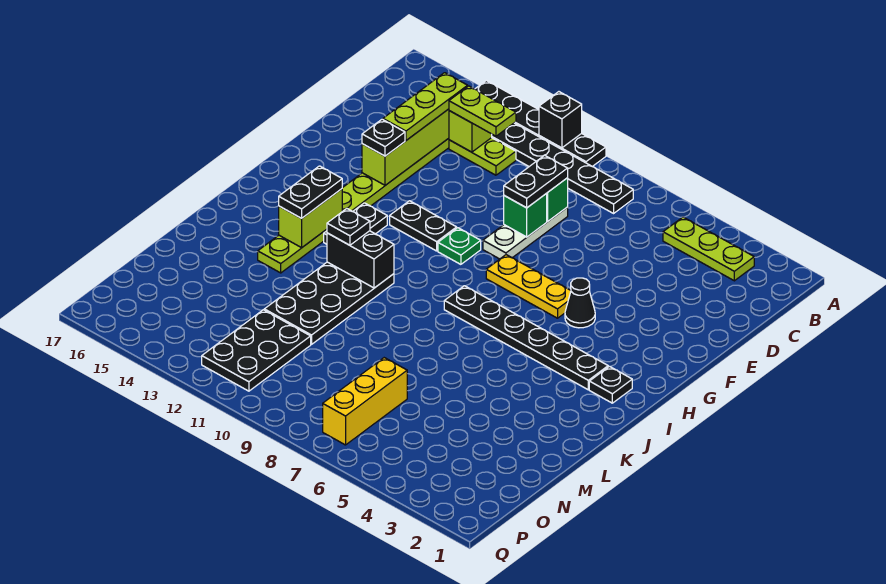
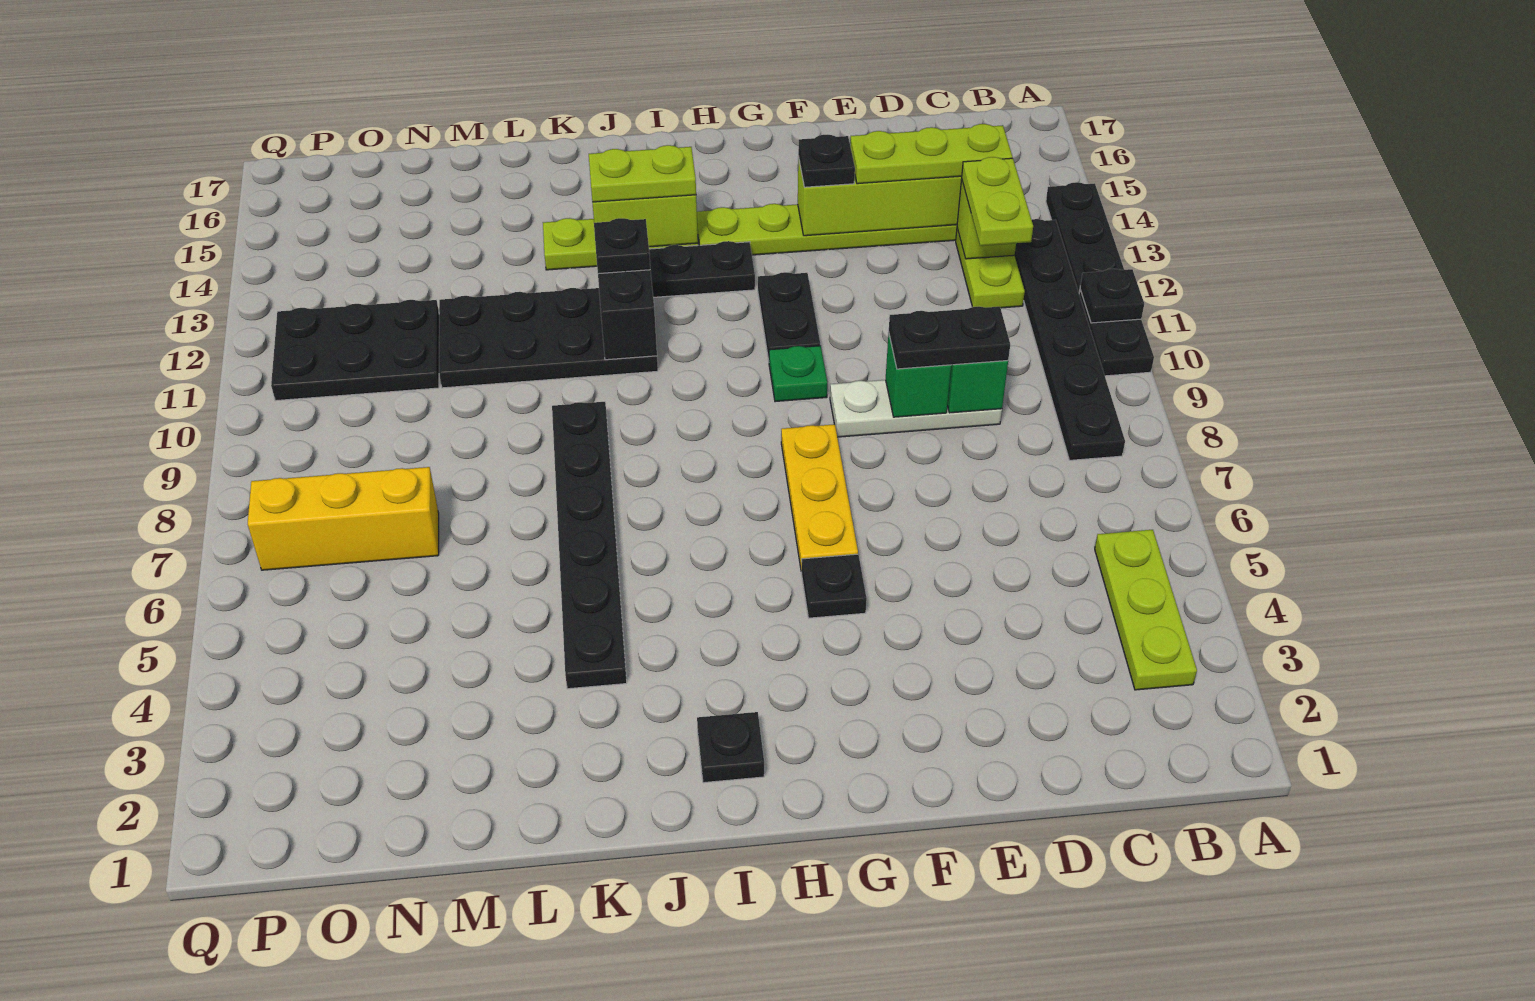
black 1x1 brick [539,92,582,148] -> black 1x1 plate [1080,269,1144,323]
black 1x1 cone [565,278,595,328] -> black 1x1 plate [801,554,867,618]
black 1x6 plate [444,286,608,390] -> black 1x6 plate moved to [552,402,627,689]
black 1x2 plate [279,166,342,218] -> lime 1x2 plate [589,145,696,202]

